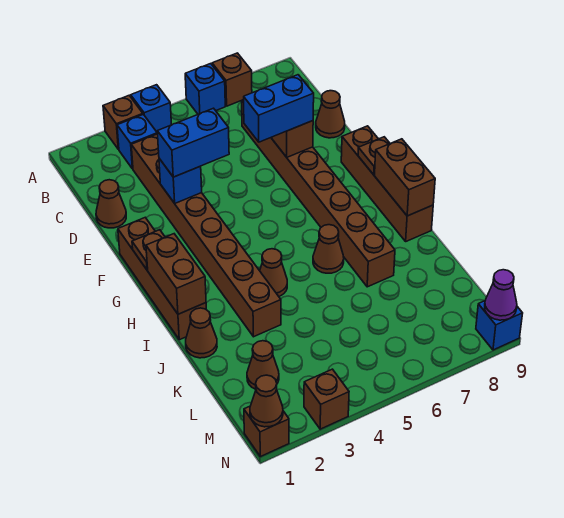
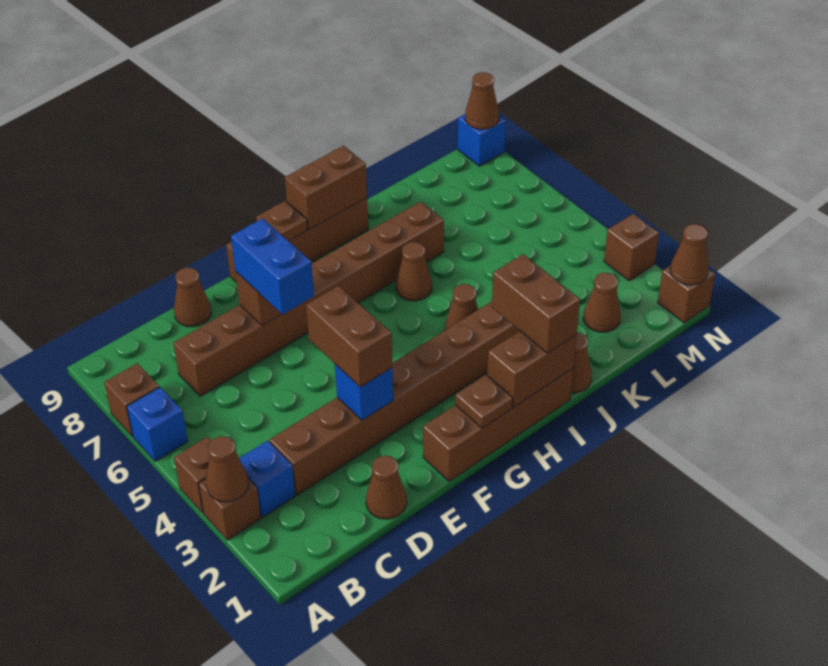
none -> brown 1x1 cone [206,436,248,502]
blue 1x1 brick [131,85,172,132] -> brown 1x1 brick [174,437,212,513]
blue 1x2 brick [157,108,229,177] -> brown 1x2 brick [306,286,392,387]
none -> brown 1x2 brick [492,254,580,353]
purple 1x1 cone [485,270,517,320] -> brown 1x1 cone [465,72,499,129]

